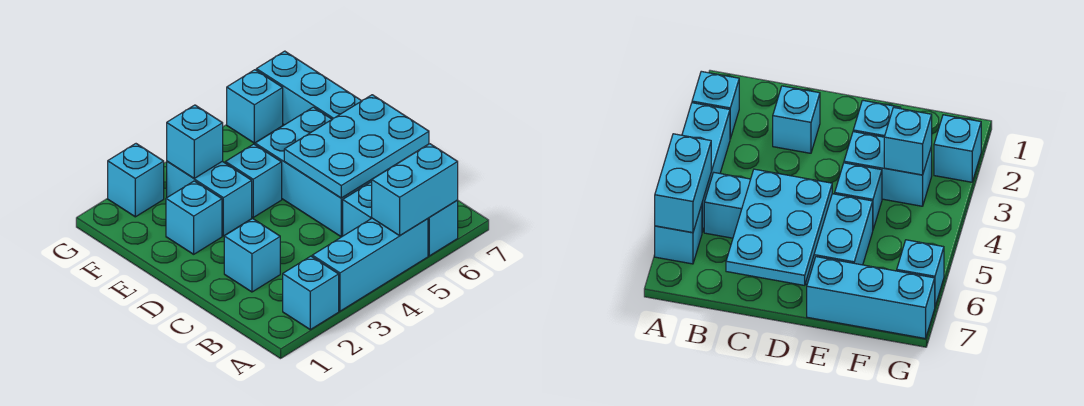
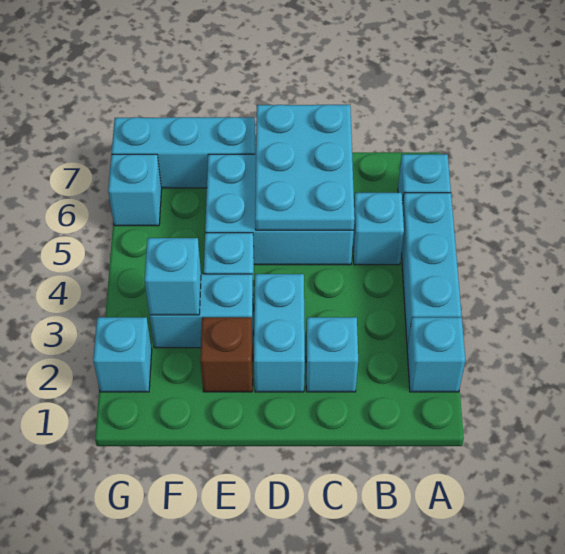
cyan 1x2 brick [372,144,458,236] -> cyan 1x2 brick moved to [254,274,305,392]
cyan 1x1 brick [166,181,222,254] -> brown 1x1 brick [200,317,253,392]

